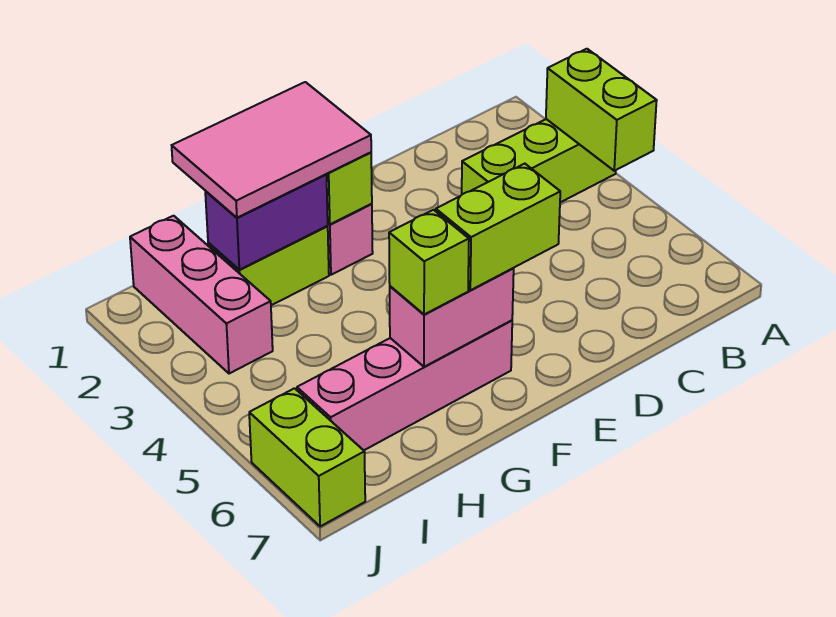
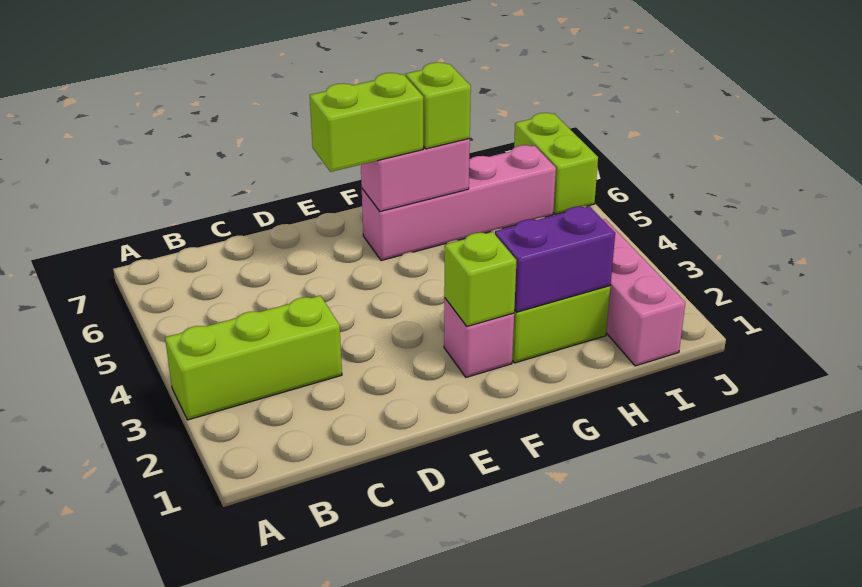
lime 1x2 brick [546,49,657,171] -> none
pink 2x3 tile [172,82,371,218] -> none

